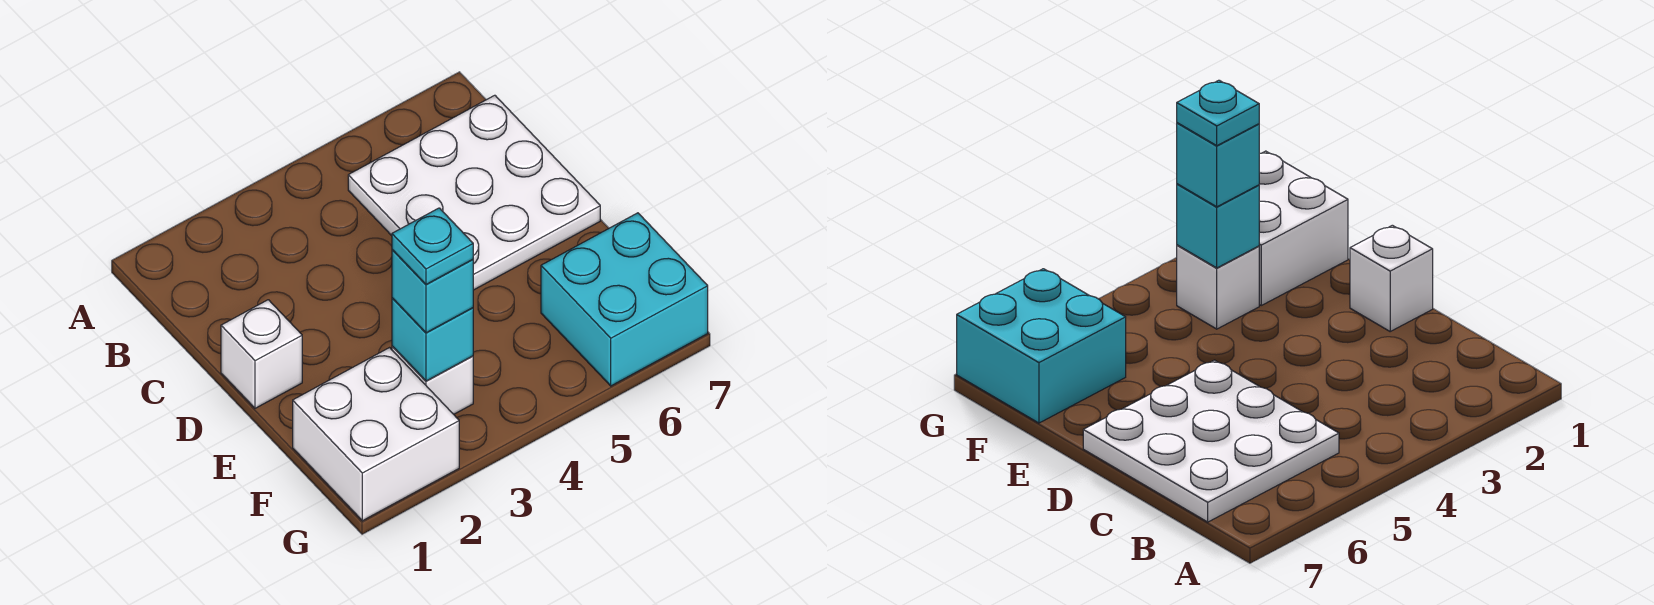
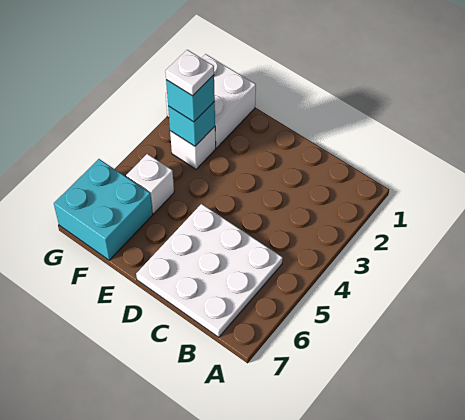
white 1x1 brick [221,300,302,408] -> white 1x1 brick moved to [126,154,174,214]
cyan 1x1 plate [392,208,473,284] -> white 1x1 plate [165,50,214,96]

